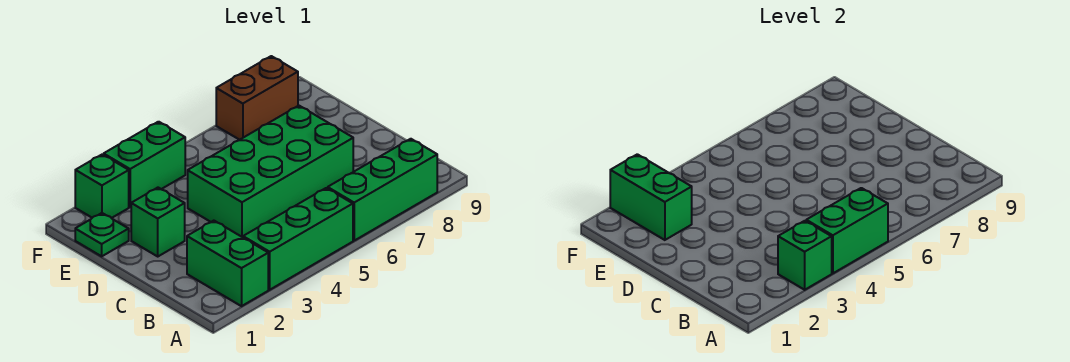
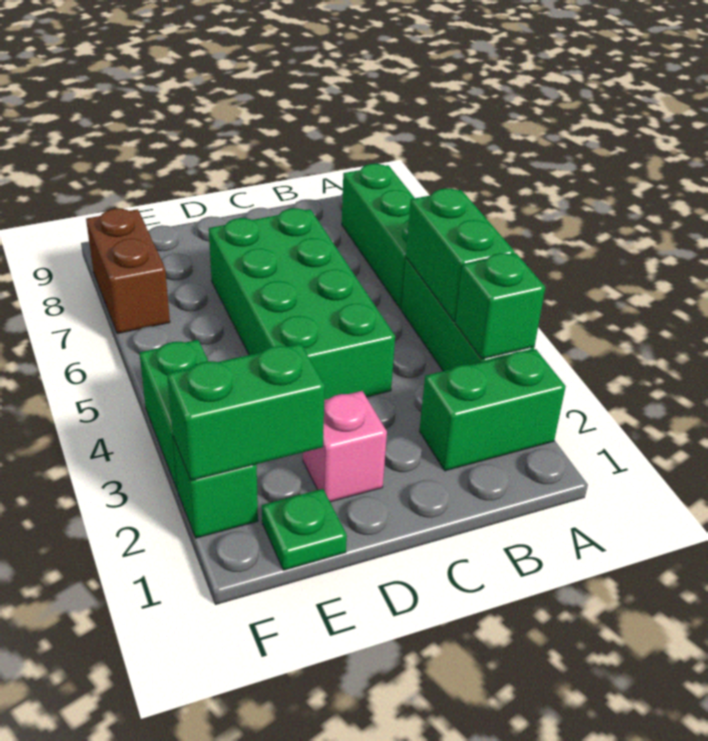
green 1x1 brick [131,188,185,256] -> pink 1x1 brick [303,391,387,502]

